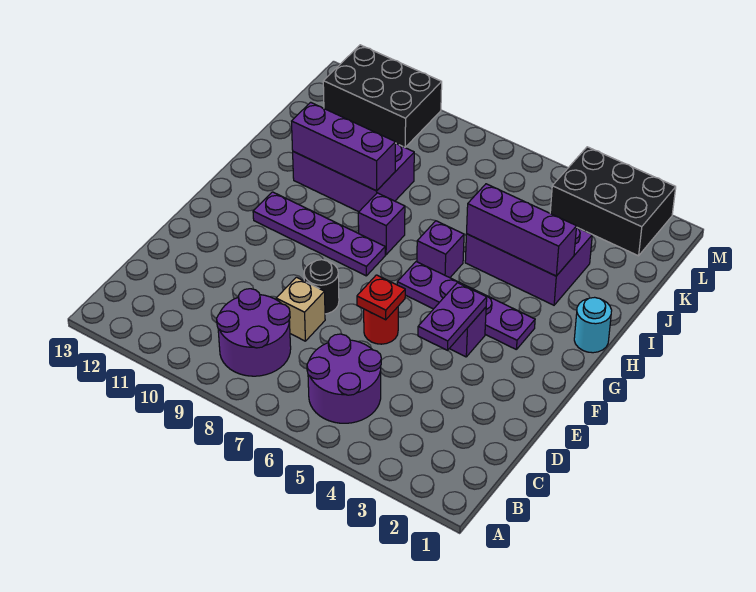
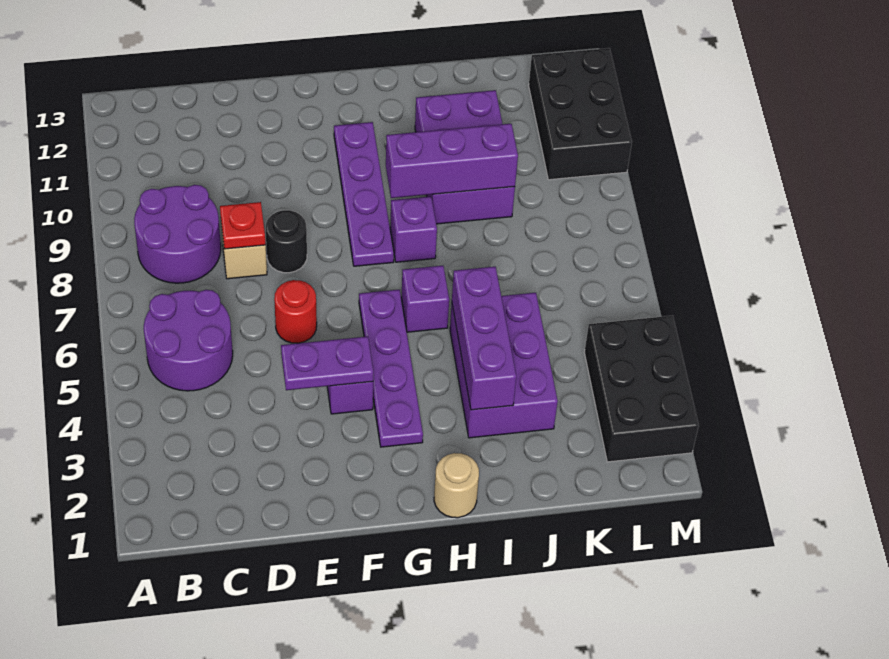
red 1x1 plate [357,275,405,320] -> red 1x1 plate moved to [220,202,266,249]
cyan 1x1 round brick [574,297,612,353] -> tan 1x1 round brick [434,453,479,518]
purple 1x3 brick [292,102,395,191] -> purple 1x3 brick turned to [386,124,518,198]

